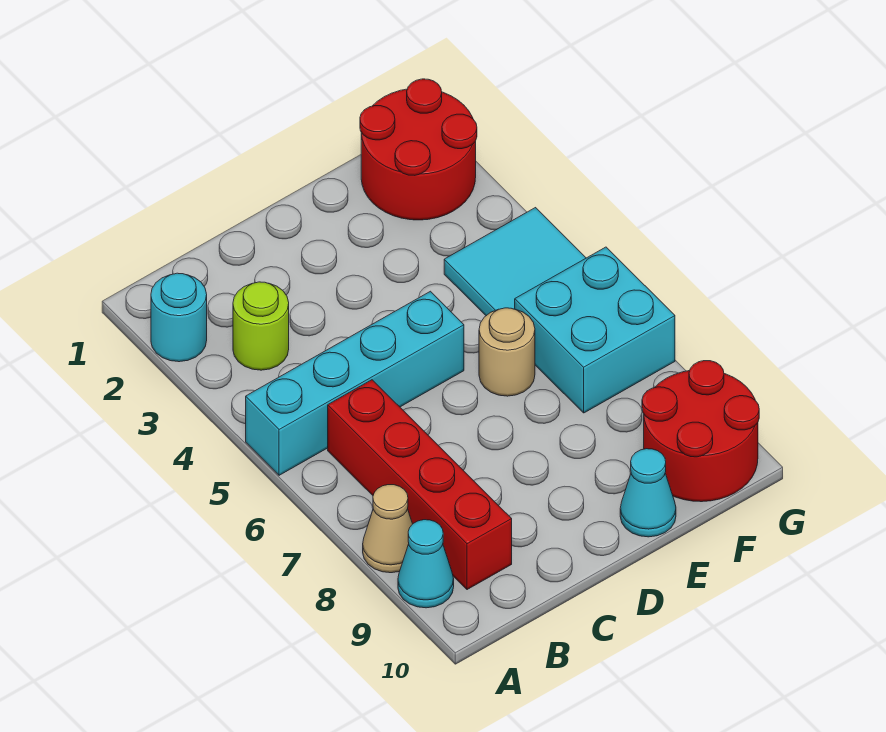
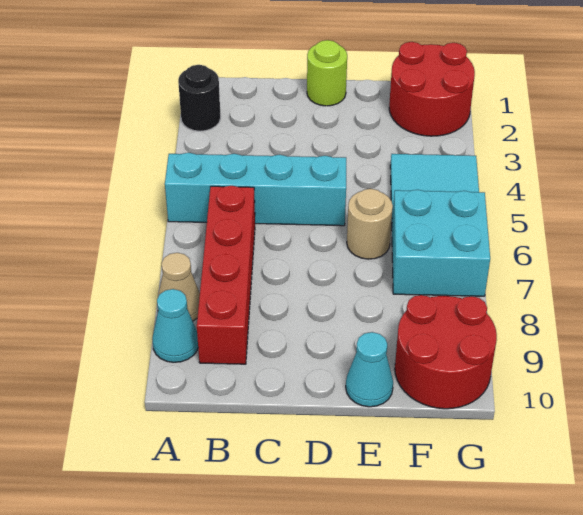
cyan 1x1 round brick [151,273,207,362] -> black 1x1 round brick [178,65,221,131]
lime 1x1 round brick [233,282,289,370] -> lime 1x1 round brick moved to [307,40,347,106]

